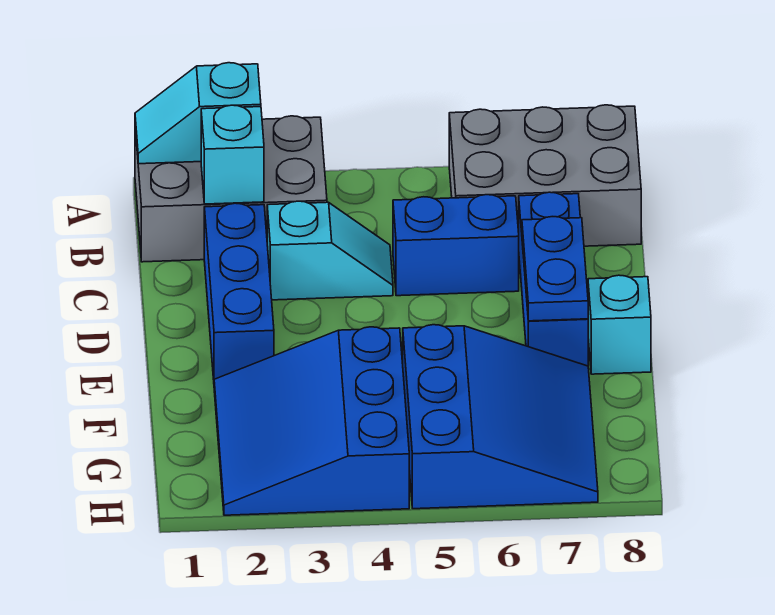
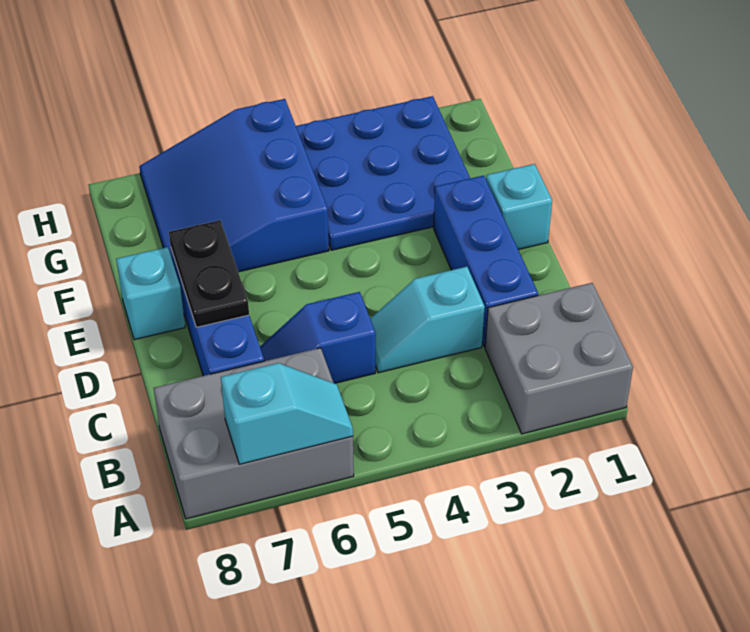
grey 2x3 brick [135,116,327,262] -> grey 2x2 brick [485,283,633,434]
cyan 1x2 slope [135,63,261,164] -> cyan 1x2 slope moved to [221,363,353,464]
cyan 1x1 brick [201,105,264,204] -> cyan 1x1 brick moved to [486,164,552,250]
blue 1x2 brick [393,195,519,296] -> blue 1x2 slope [260,292,376,383]
blue 1x2 plate [522,217,588,321] -> black 1x2 plate [169,220,249,327]
blue 3x3 slope [214,327,409,515] -> blue 3x3 plate [296,96,470,250]

